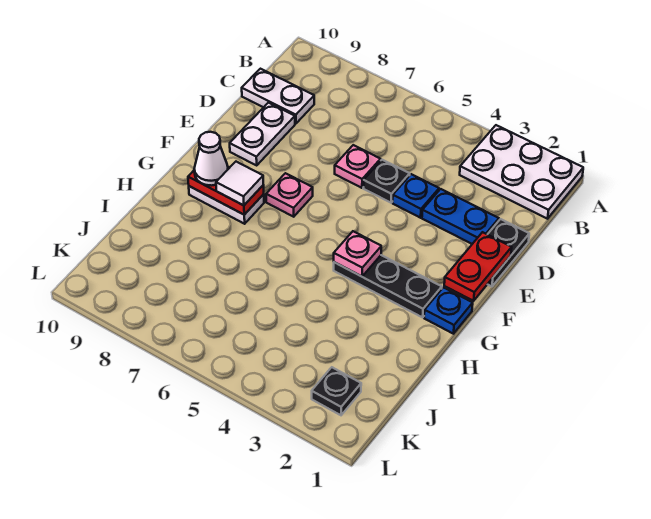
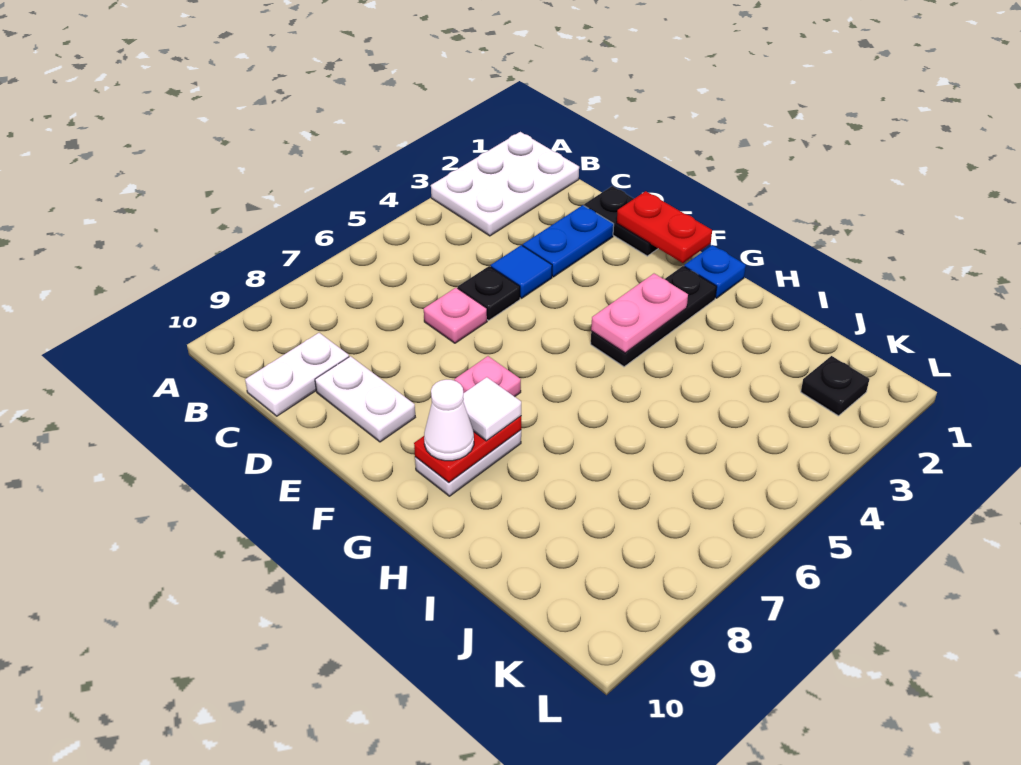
blue 1x1 plate [393,174,439,218] -> blue 1x1 tile [491,245,552,298]
pink 1x1 plate [334,231,381,276] -> pink 1x2 plate [591,274,688,353]

